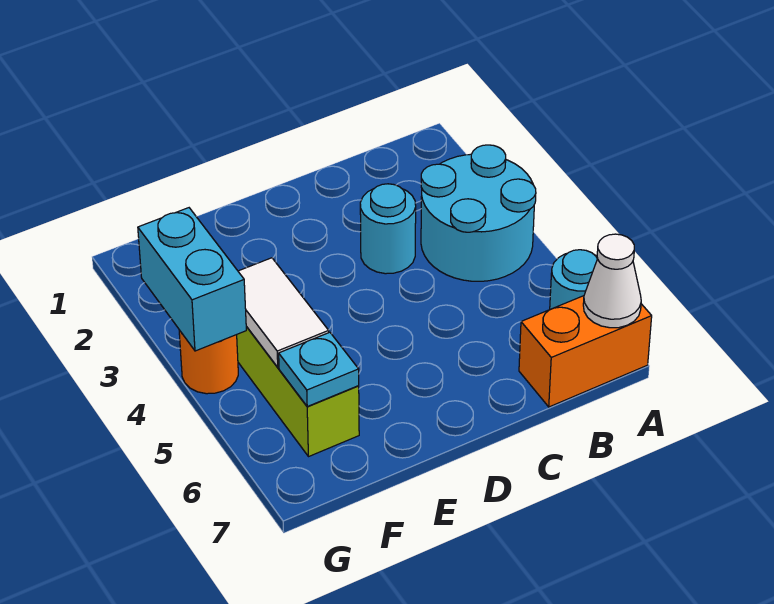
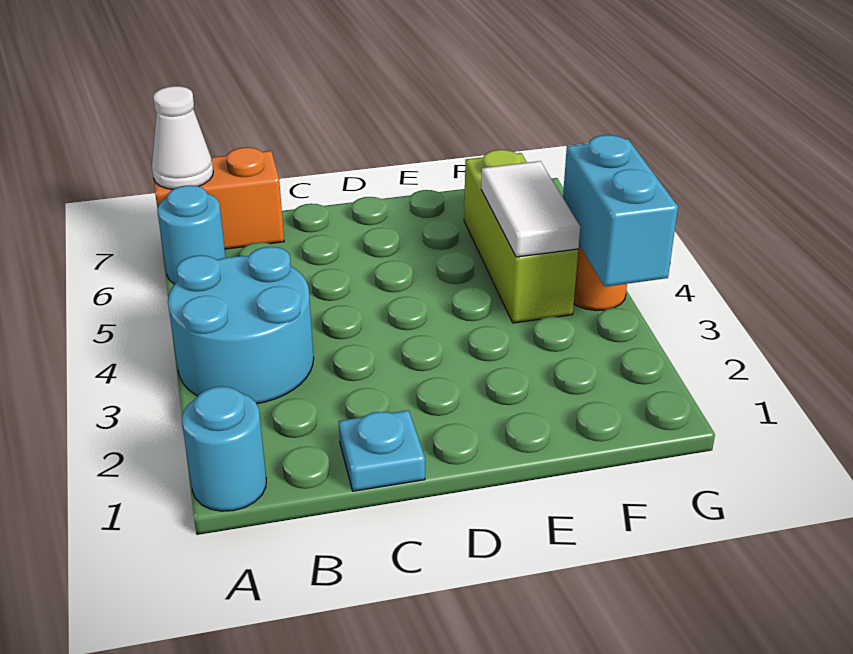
cyan 1x1 round brick [360,184,416,274] -> cyan 1x1 round brick moved to [182,386,266,511]
cyan 1x1 plate [279,332,359,406] -> cyan 1x1 plate moved to [339,410,425,491]

